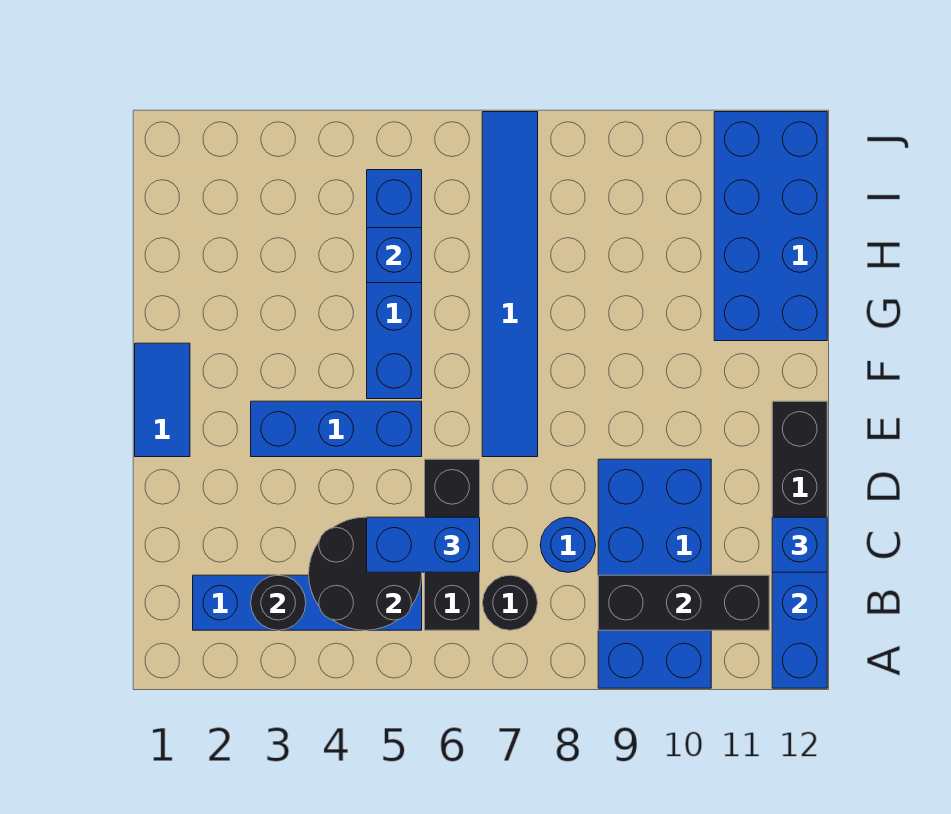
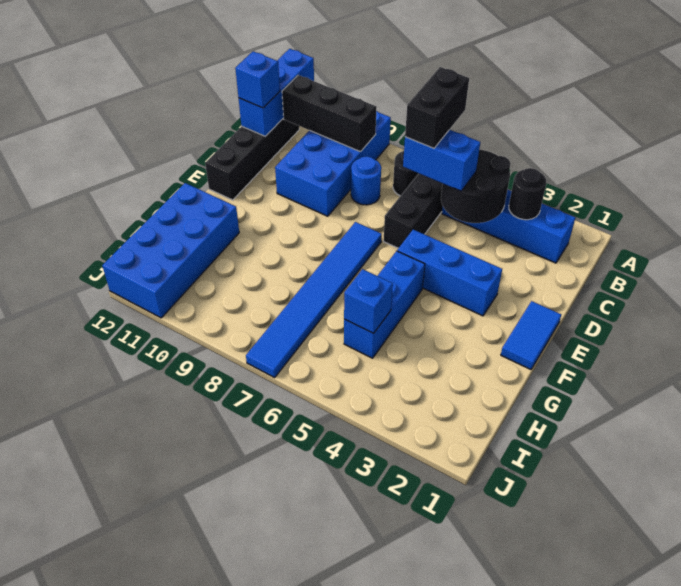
none -> black 1x2 brick [405,67,469,148]
blue 1x4 brick [367,170,422,399] -> blue 1x3 brick [344,251,425,358]

